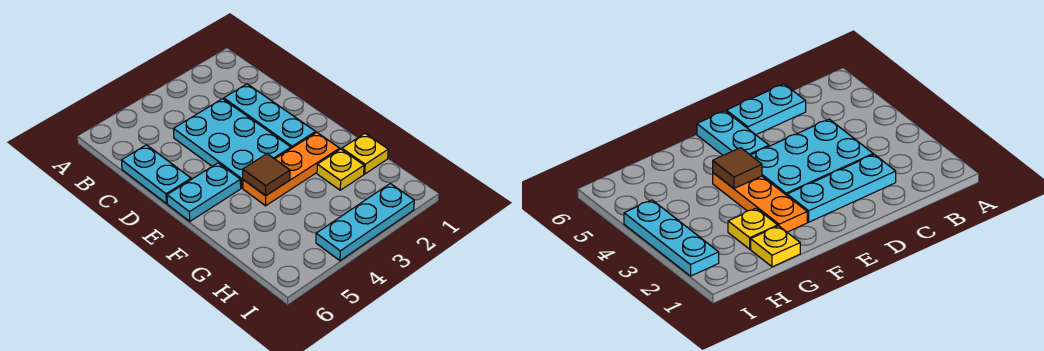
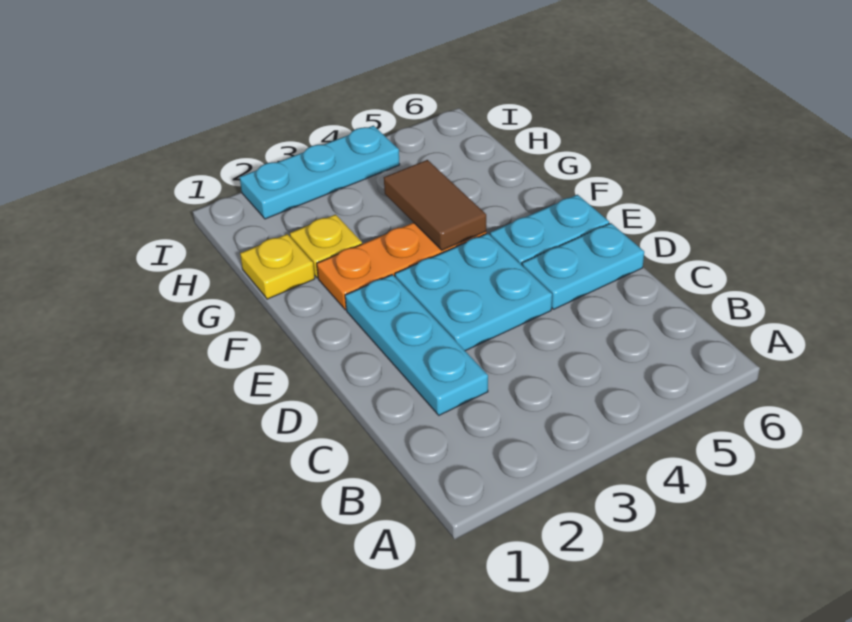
cyan 2x3 plate [173,99,291,188] -> cyan 2x2 plate [395,233,552,351]
cyan 1x2 plate [121,145,191,204] -> cyan 1x2 plate turned to [522,223,644,309]
brown 1x1 tile [243,154,290,196] -> brown 1x2 tile [384,160,486,250]

